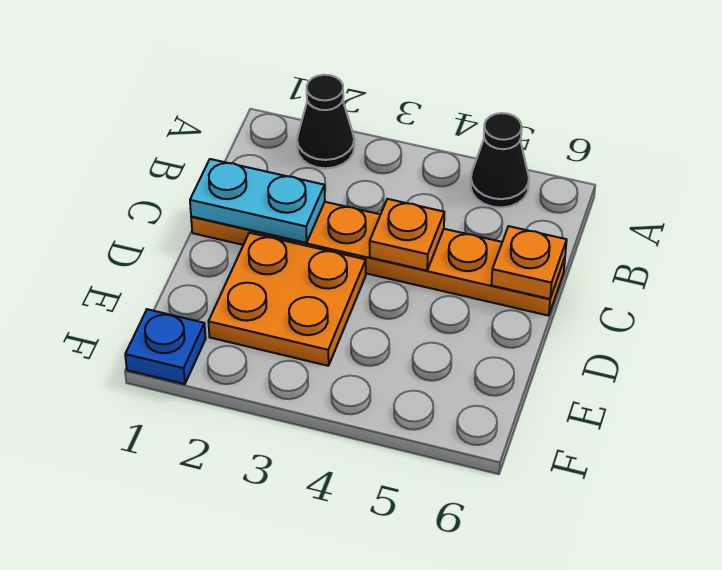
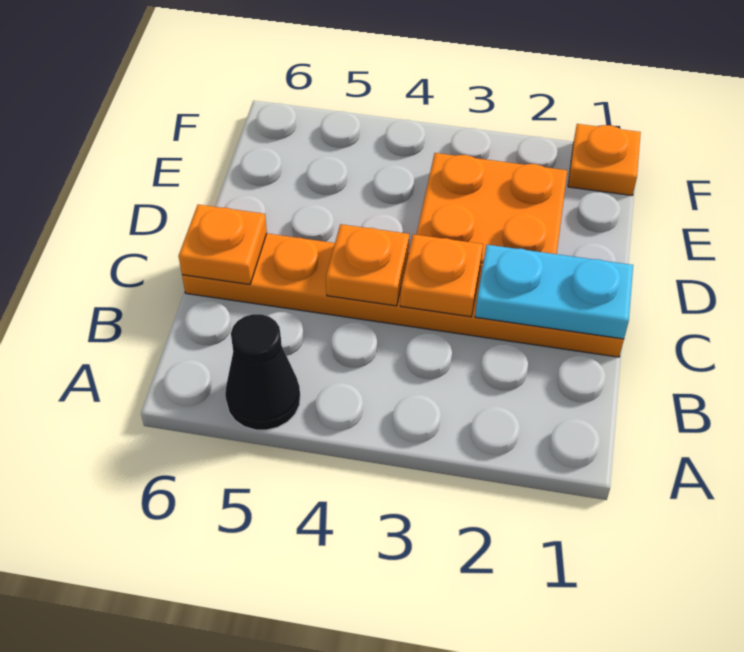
black 1x1 cone [297,75,354,168] -> none
none -> orange 1x1 plate [400,234,483,317]
blue 1x1 plate [125,309,206,384] -> orange 1x1 plate [568,124,641,195]

